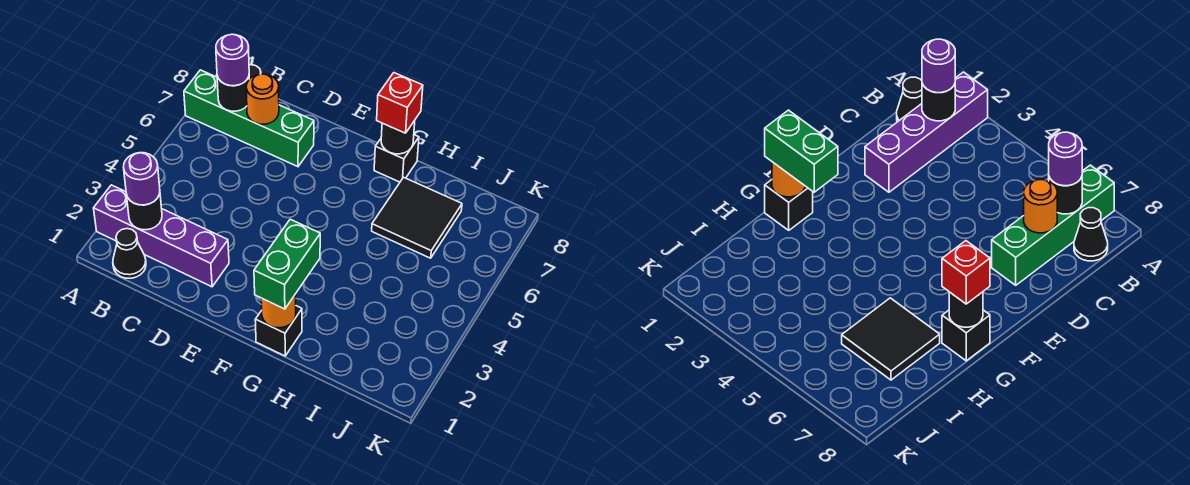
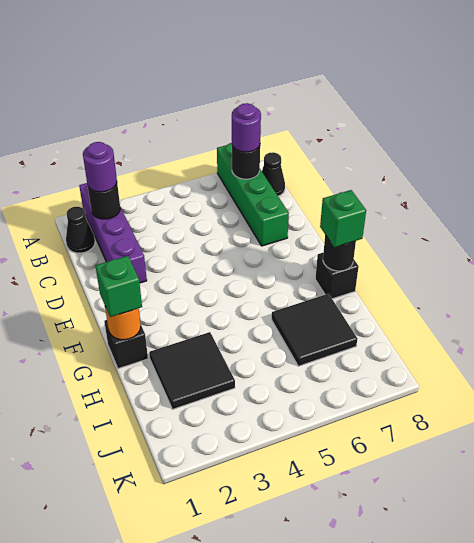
orange 1x1 round brick [246,74,279,124] -> none
green 1x2 brick [254,219,320,309] -> green 1x1 brick [95,256,142,317]
red 1x1 brick [377,73,423,133] -> green 1x1 brick [320,190,366,247]
none -> black 2x2 tile [149,332,235,409]

